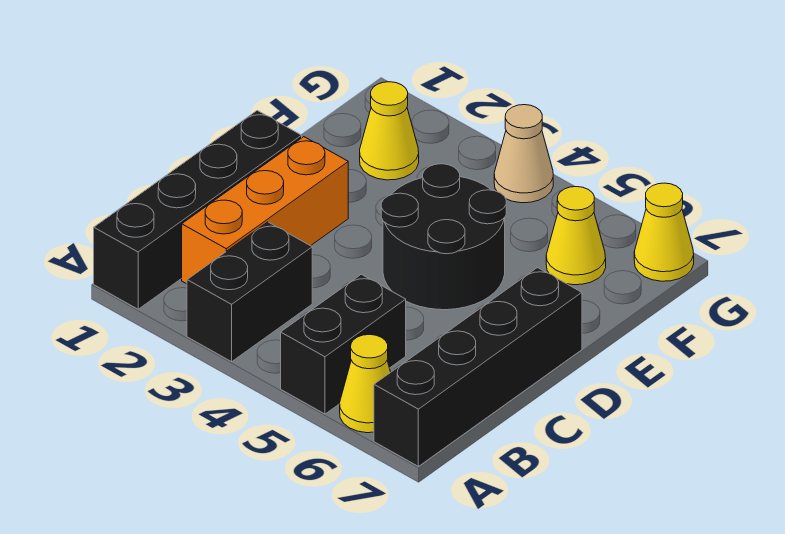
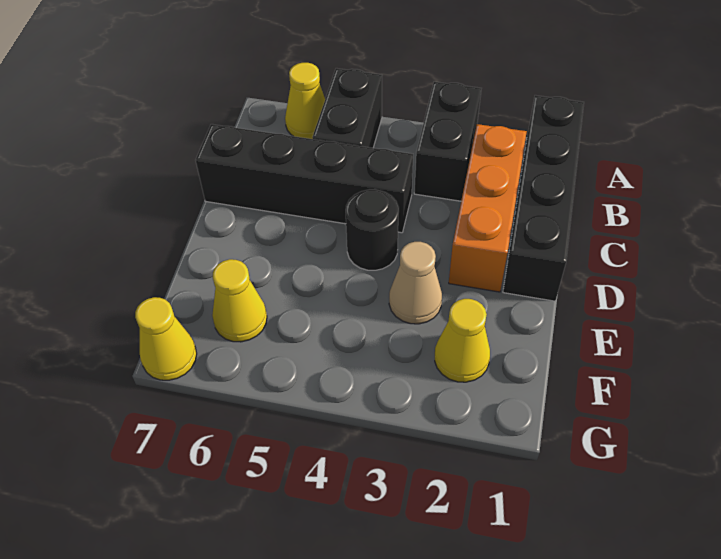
black 1x4 brick [374,268,582,466] -> black 1x4 brick turned to [196,124,413,233]
black 2x2 round brick [381,164,506,310] -> black 1x1 round brick [346,189,399,270]
tan 1x1 cone [494,105,553,203] -> tan 1x1 cone moved to [389,242,442,324]

